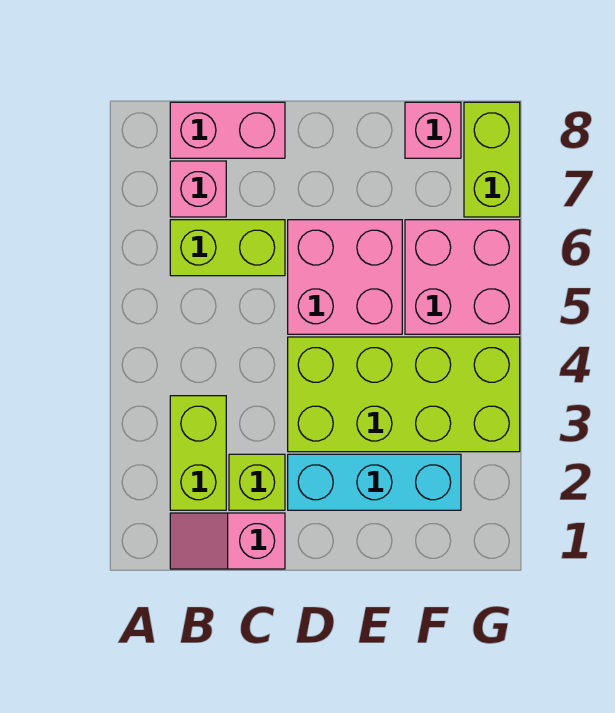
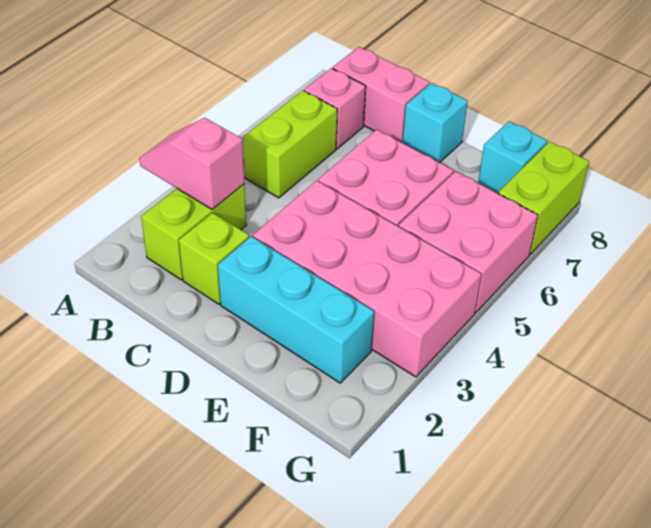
pink 1x2 slope [170,513,285,569] -> pink 1x2 slope moved to [139,118,244,209]
lime 1x2 brick [170,220,285,276] -> lime 1x2 brick turned to [243,91,337,198]
lime 2x4 brick [288,337,520,452] -> pink 2x4 brick [253,181,481,377]
none -> cyan 1x1 brick [403,83,468,163]
pink 1x1 brick [405,102,461,158] -> cyan 1x1 brick [478,121,547,193]

